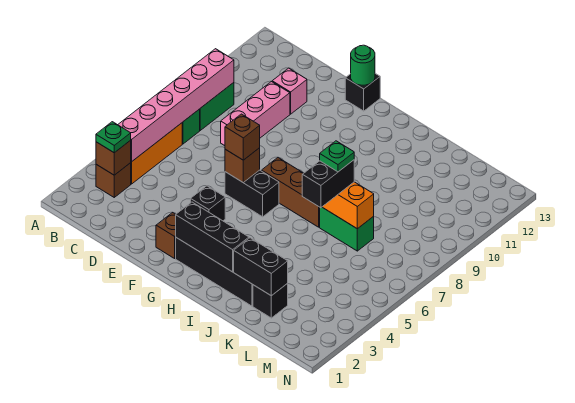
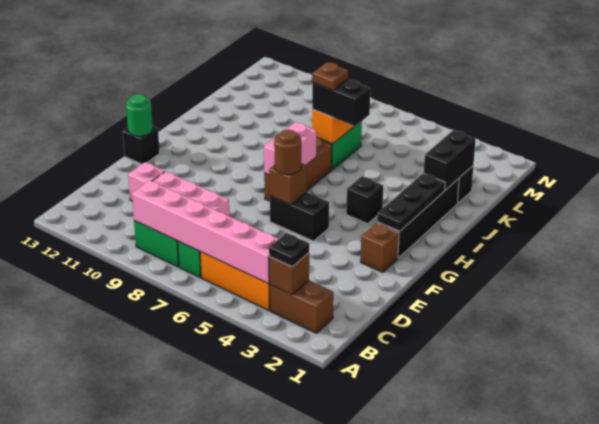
brown 1x1 brick [96,163,131,197] -> brown 1x2 brick [270,281,333,333]
green 1x1 plate [96,122,131,153] -> black 1x1 plate [269,233,309,267]
black 1x1 brick [191,186,225,221] -> black 1x1 brick moved to [346,176,383,224]
black 1x2 brick [225,170,279,217] -> black 1x2 brick turned to [270,192,329,241]
brown 1x1 brick [225,114,260,160] -> brown 1x1 round brick [274,130,301,175]
black 1x3 brick [176,202,249,272] -> black 1x3 plate [377,173,445,231]
none -> pink 1x2 brick [264,122,317,175]
green 1x1 plate [320,141,354,172] -> brown 1x1 plate [312,62,348,90]

